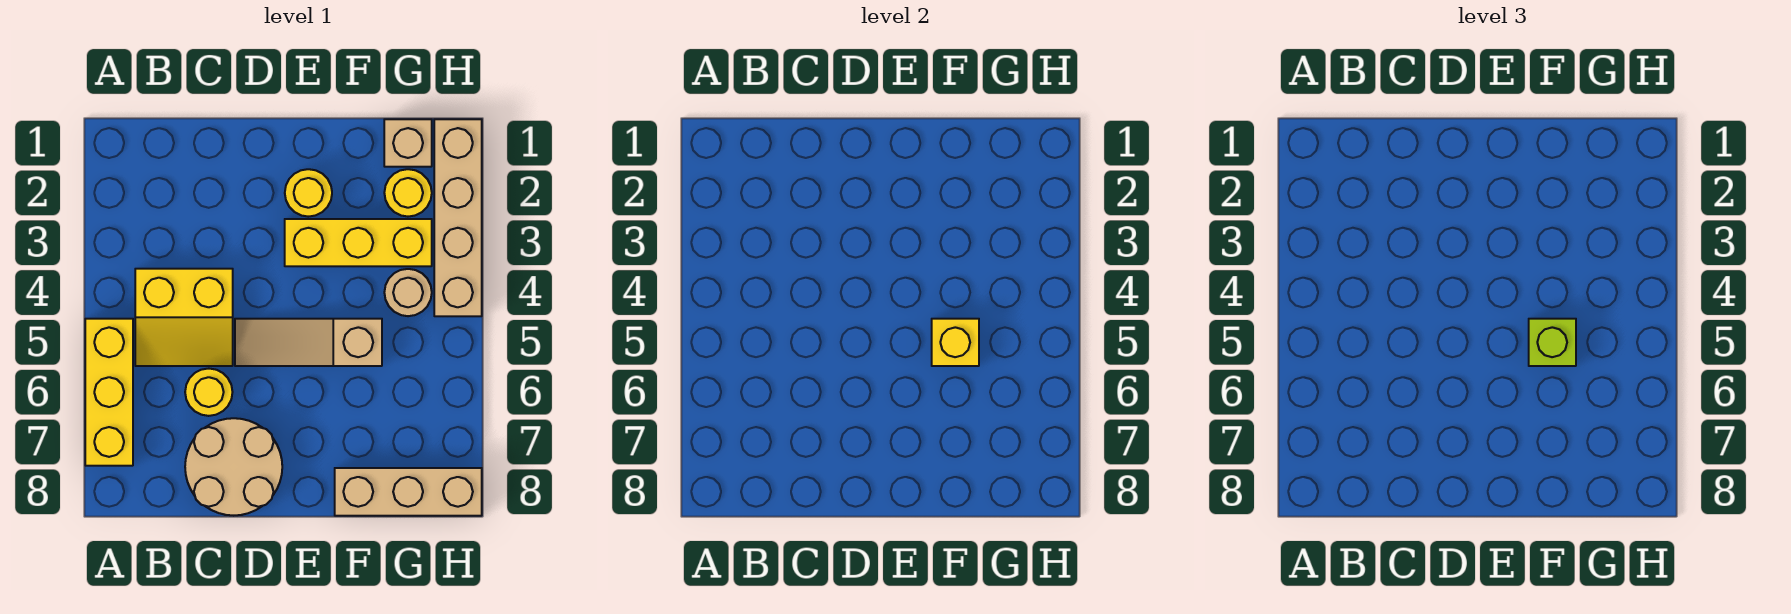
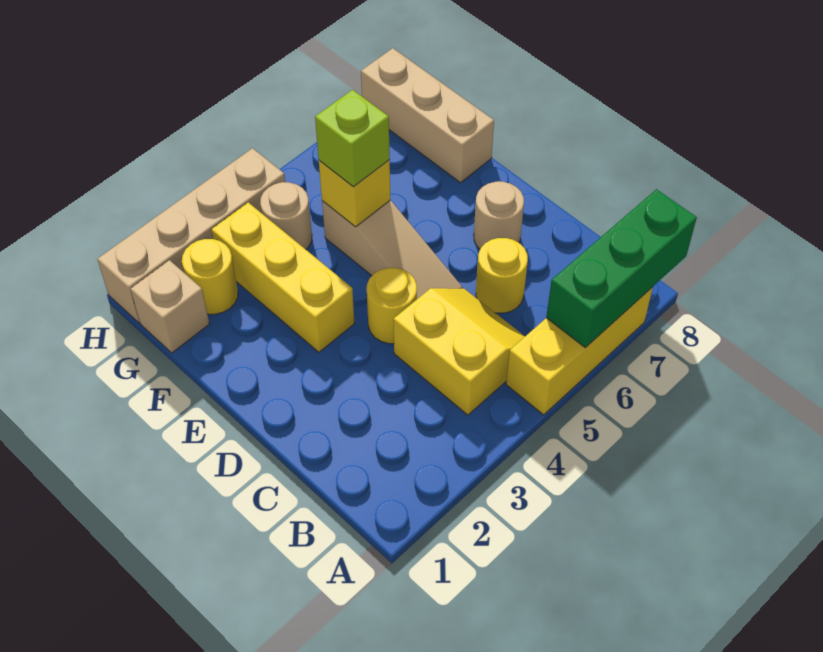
none -> green 1x3 brick [546,189,697,348]
tan 2x2 round brick [185,418,282,516] -> tan 1x1 round brick [474,181,524,249]
yellow 1x1 round brick [285,169,332,217] -> yellow 1x1 round brick moved to [367,268,417,344]

